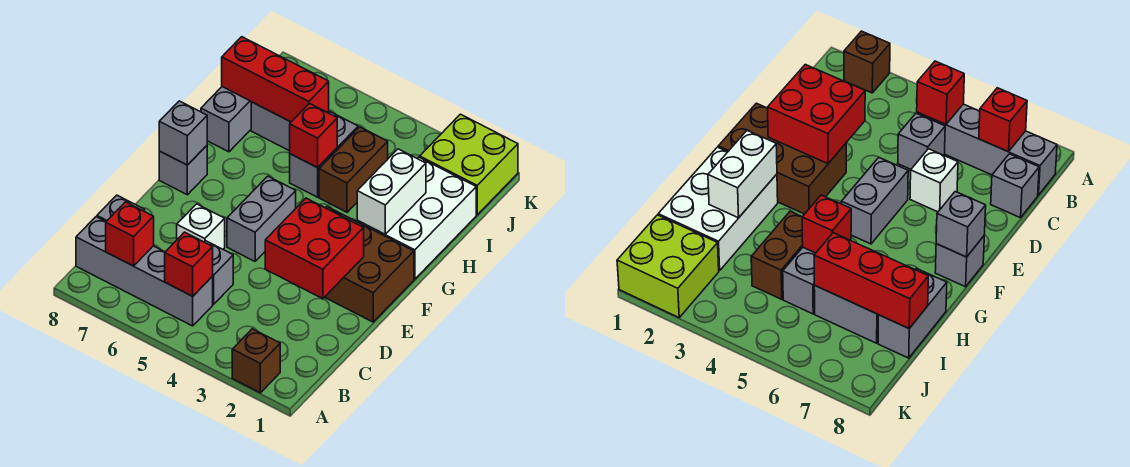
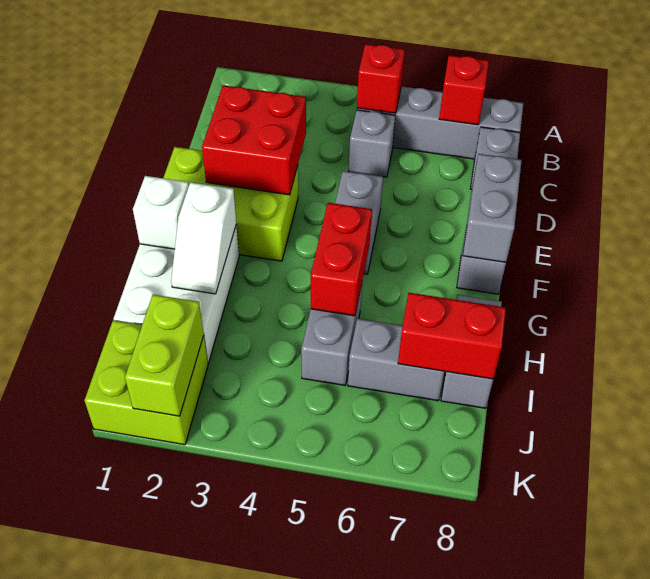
brown 1x1 brick [232,329,280,393] -> none
white 1x1 brick [177,204,225,249] -> white 1x1 brick moved to [133,176,189,249]
brown 2x3 brick [325,207,414,322] -> lime 2x3 brick [163,147,298,261]
grey 1x1 brick [159,101,207,165] -> grey 1x2 brick [463,154,522,262]
white 1x2 brick [357,149,426,234] -> white 1x2 slope [171,182,236,294]
brown 1x2 brick [319,127,388,212] -> none
red 1x1 brick [290,104,337,168] -> red 1x2 brick [311,203,372,316]
red 1x3 brick [222,37,329,122] -> red 1x2 brick [398,293,506,379]
none -> lime 1x2 brick [125,295,204,416]

